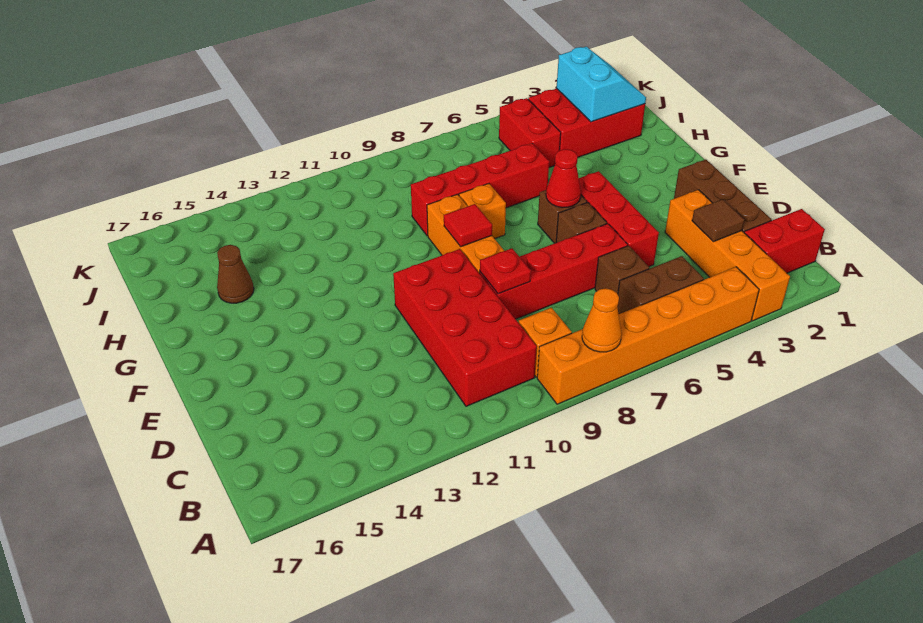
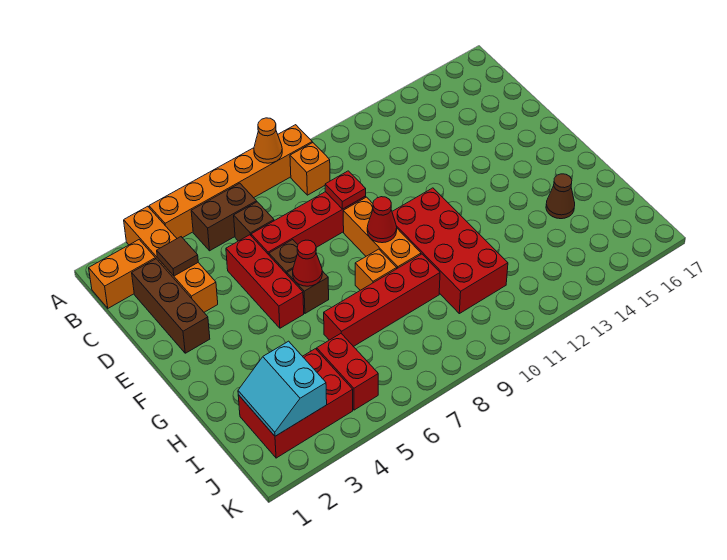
red 1x2 brick [744,209,825,273] -> orange 1x2 brick [89,240,156,308]
red 2x4 brick [393,249,537,406] -> red 2x4 brick moved to [392,188,508,314]
red 1x1 tile [444,204,492,247] -> red 1x1 cone [367,197,397,243]

